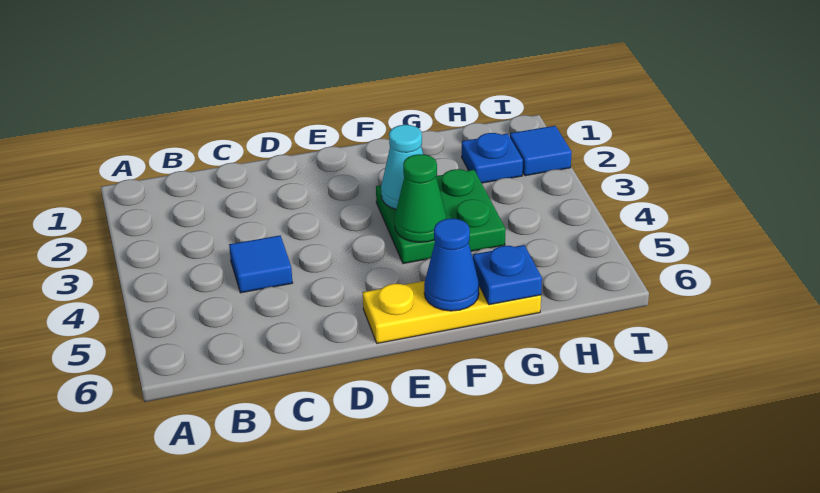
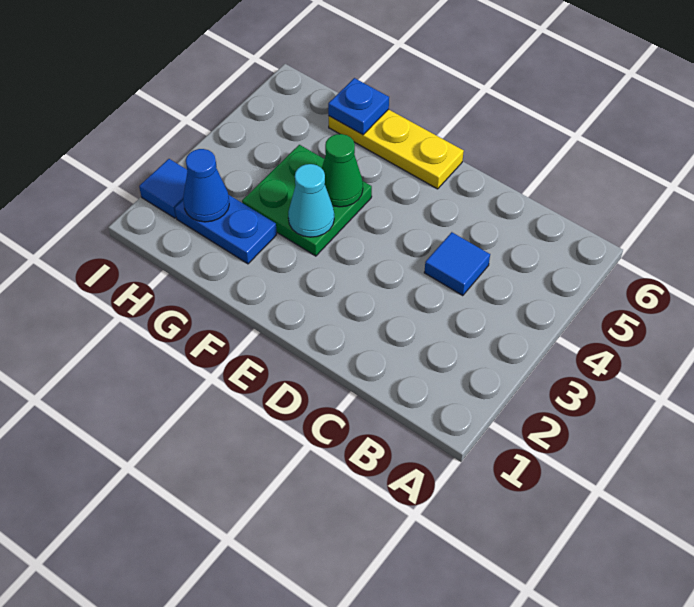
blue 1x1 cone [424,219,479,311] -> blue 1x1 cone moved to [183,149,229,222]
blue 1x1 plate [462,133,523,183] -> blue 1x2 plate [175,195,277,264]

